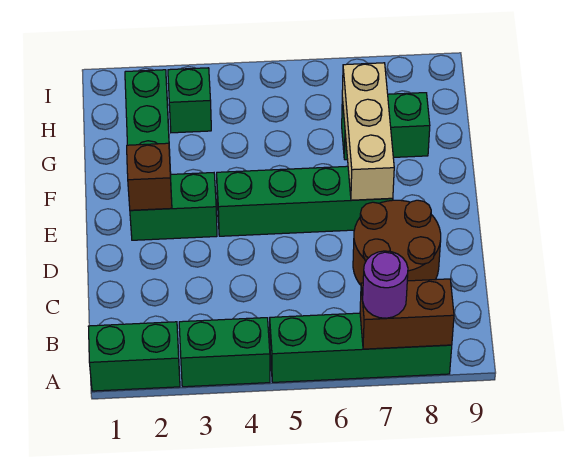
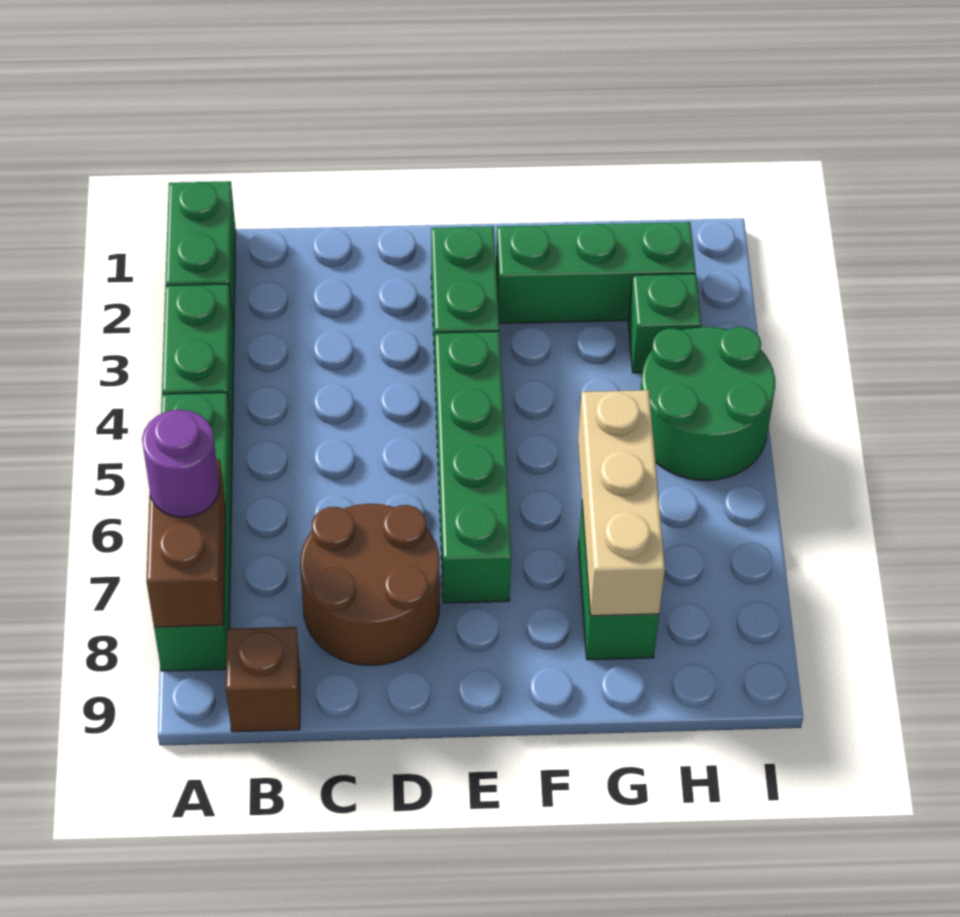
brown 1x1 brick [127,143,172,210] -> brown 1x1 brick moved to [226,627,300,732]
tan 1x3 brick [342,63,394,200] -> tan 1x3 brick turned to [578,390,665,616]
none -> green 2x2 round brick [641,327,775,481]

